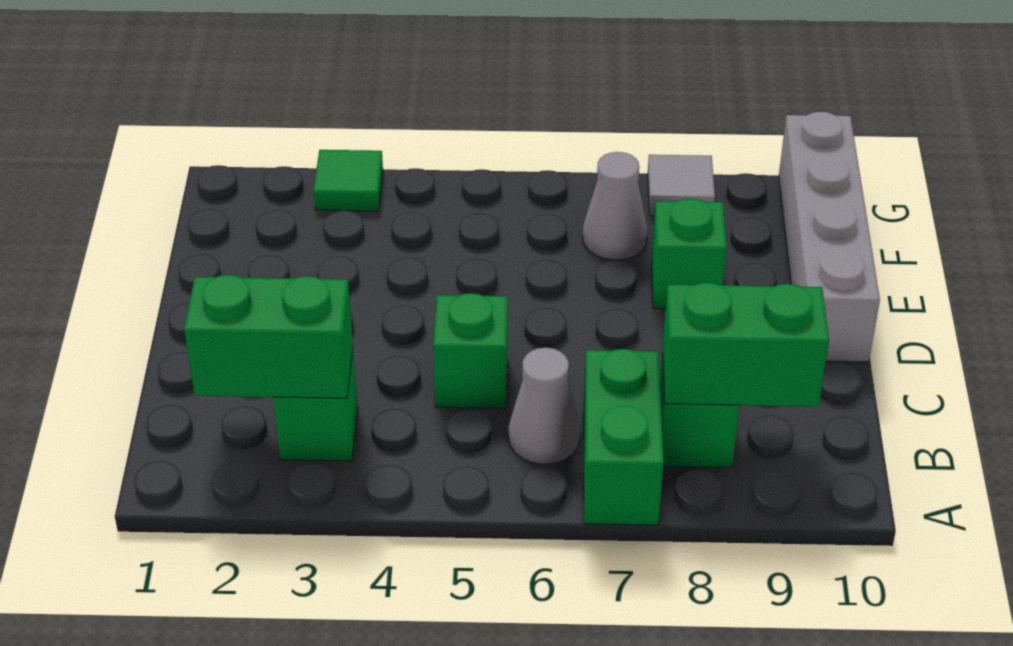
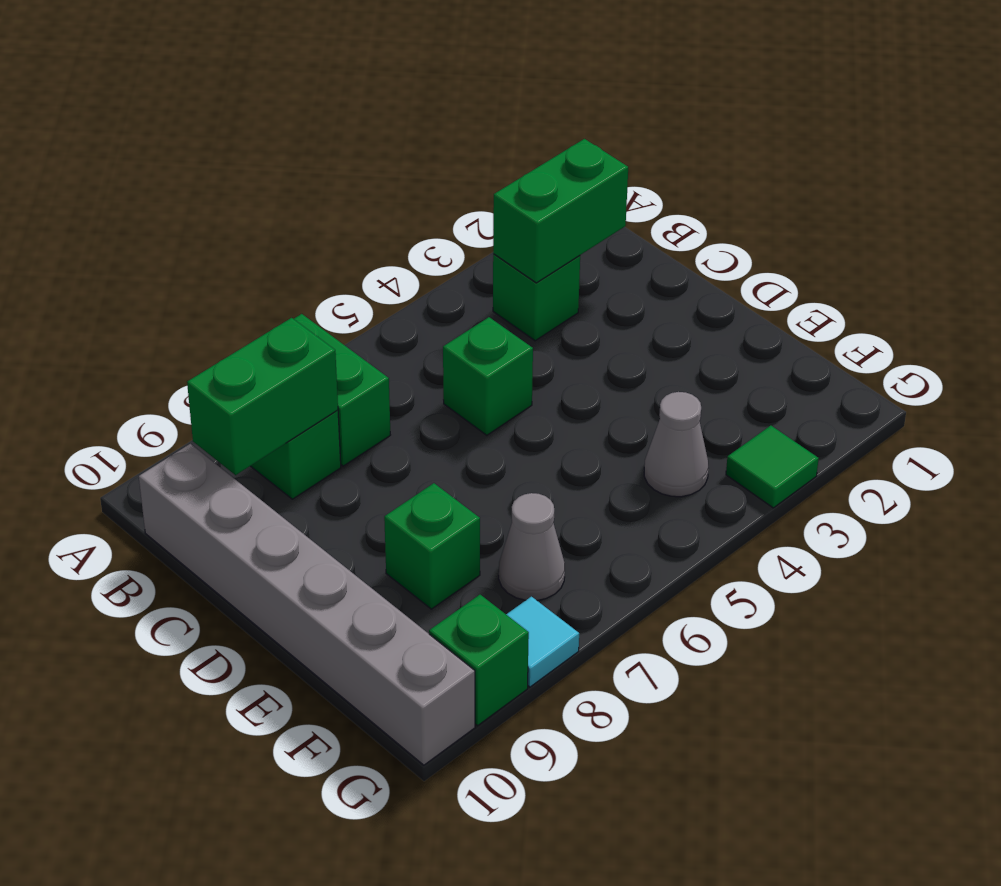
grey 1x1 cone [508,348,580,464] -> grey 1x1 cone moved to [644,392,709,497]
grey 1x4 brick [779,112,880,362] -> grey 1x6 brick [139,444,475,765]
grey 1x1 tile [648,155,715,216] -> cyan 1x1 tile [506,597,579,687]
none -> green 1x1 brick [429,595,529,726]

